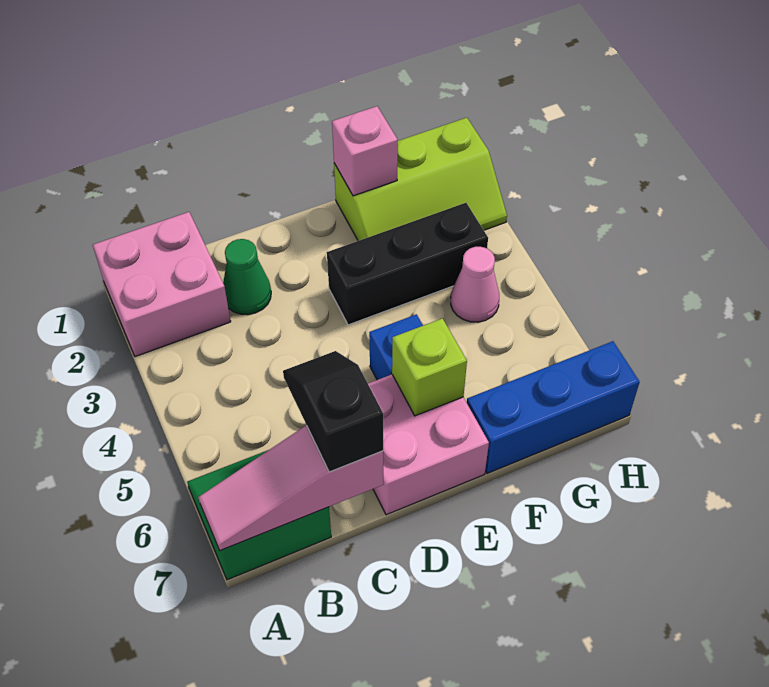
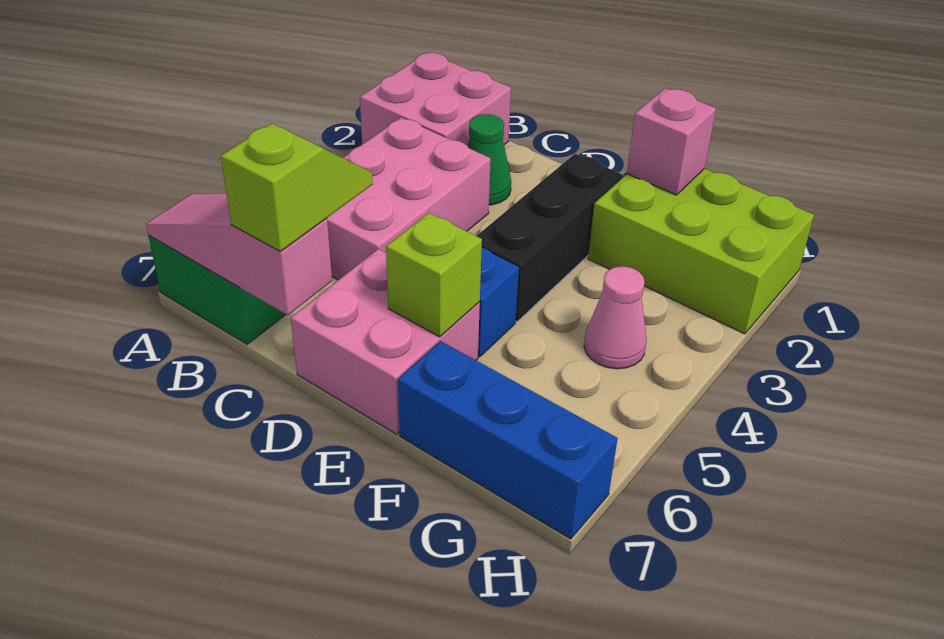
none -> pink 2x3 brick [327,118,491,280]
black 1x2 slope [283,351,383,472] -> lime 1x2 slope [221,123,373,252]
black 1x3 brick [327,203,488,325] -> black 1x3 brick turned to [477,154,623,322]
lime 2x3 slope [334,118,507,241] -> lime 2x3 brick [588,169,814,334]

